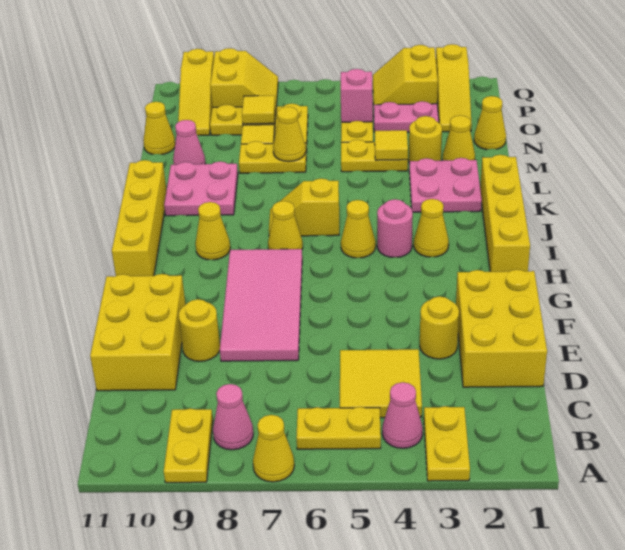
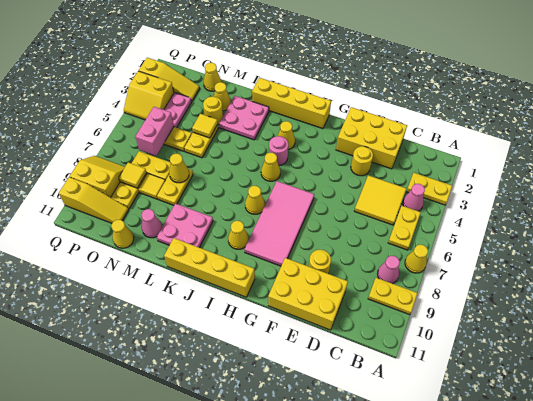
pink 2x4 tile [220,249,302,361] -> pink 2x4 tile turned to [244,181,314,266]
yellow 1x2 slope [269,178,339,236] -> none
pink 1x1 brick [341,69,373,122] -> pink 1x2 brick [135,107,174,156]

